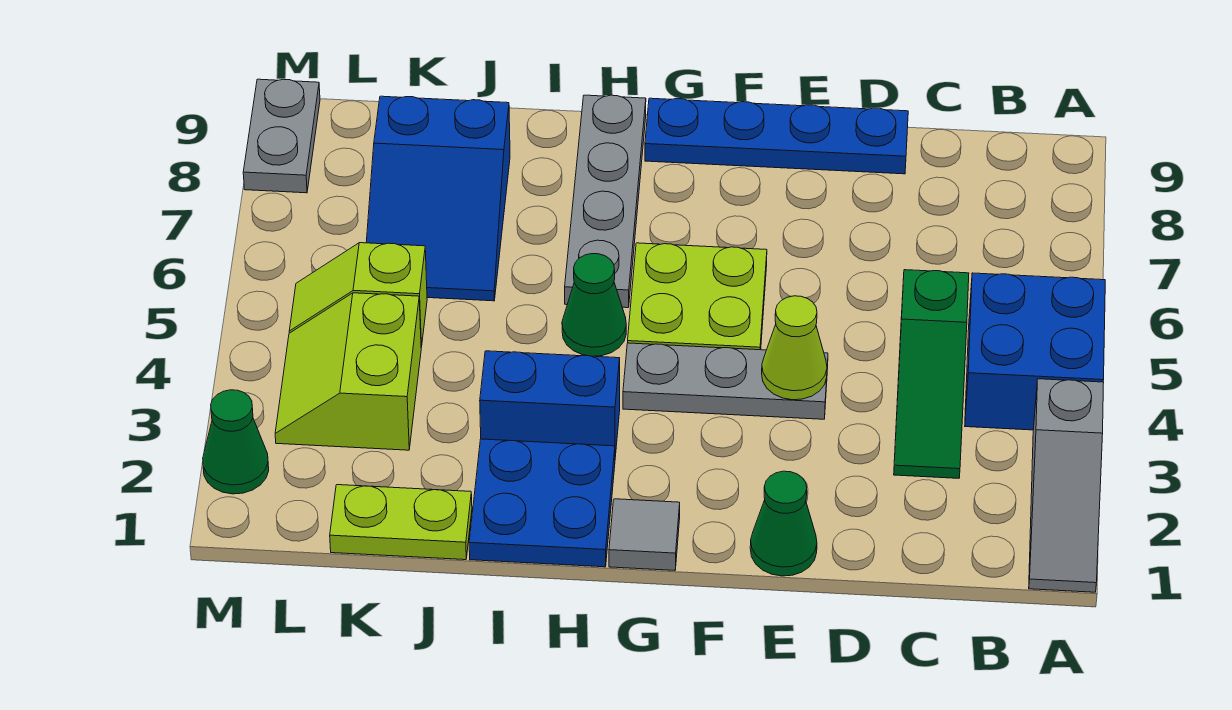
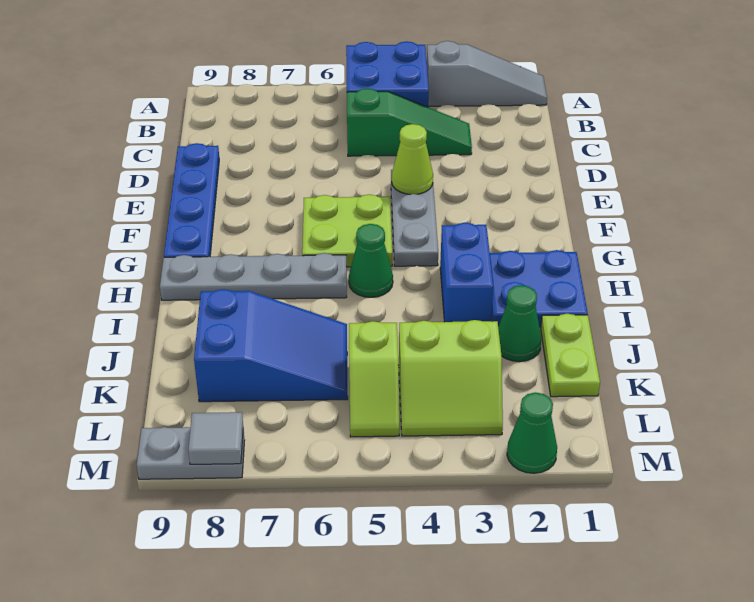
green 1x1 cone [750,471,817,576] -> green 1x1 cone moved to [498,285,541,362]
grey 1x1 tile [609,499,680,570] -> grey 1x1 tile moved to [188,412,243,464]

